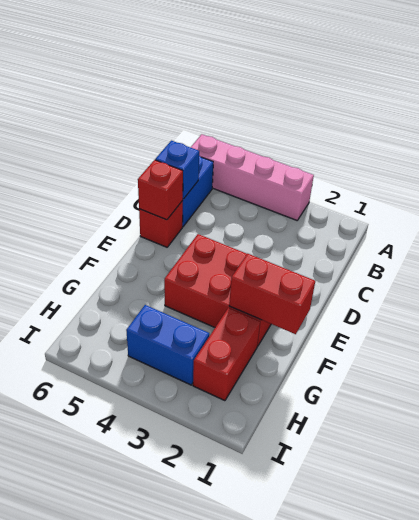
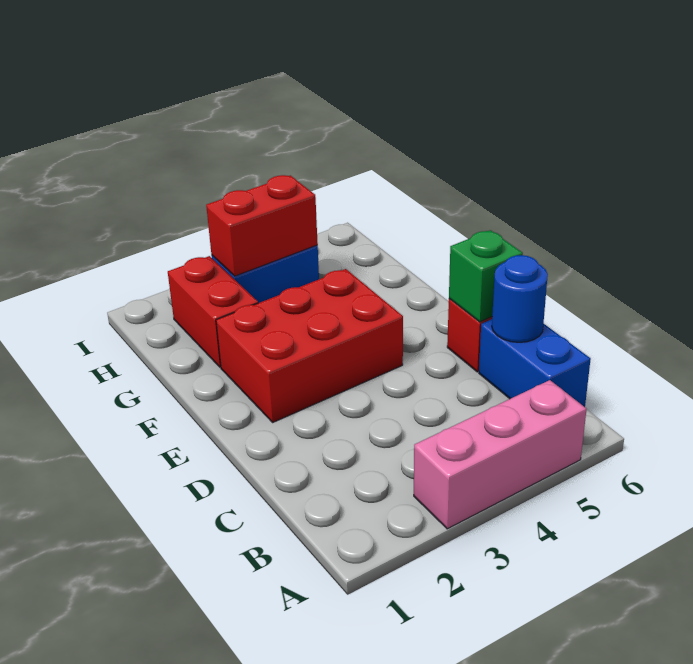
pink 1x4 brick [191,134,314,220] -> pink 1x3 brick [414,380,587,529]
blue 1x1 brick [155,141,199,199] -> blue 1x1 round brick [492,255,548,342]
red 1x1 brick [138,160,183,220] -> green 1x1 brick [449,230,523,322]
red 1x2 brick [229,254,315,334] -> red 1x2 brick moved to [206,175,318,276]

